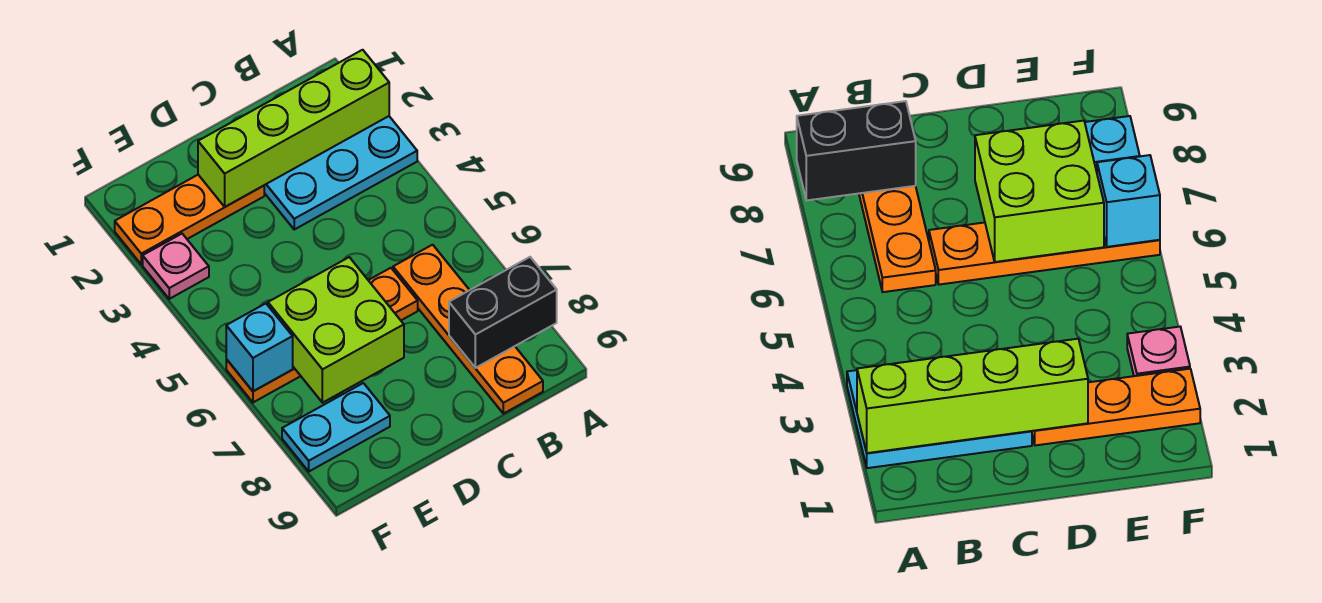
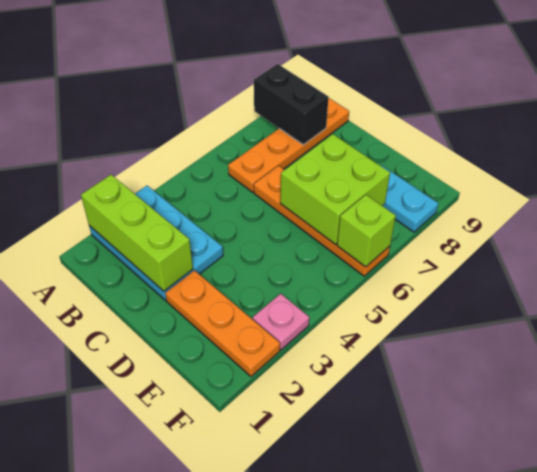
lime 1x4 brick [198,50,389,207] -> lime 1x3 brick [81,175,193,291]
cyan 1x1 brick [226,304,293,391] -> lime 1x1 brick [337,195,396,267]

